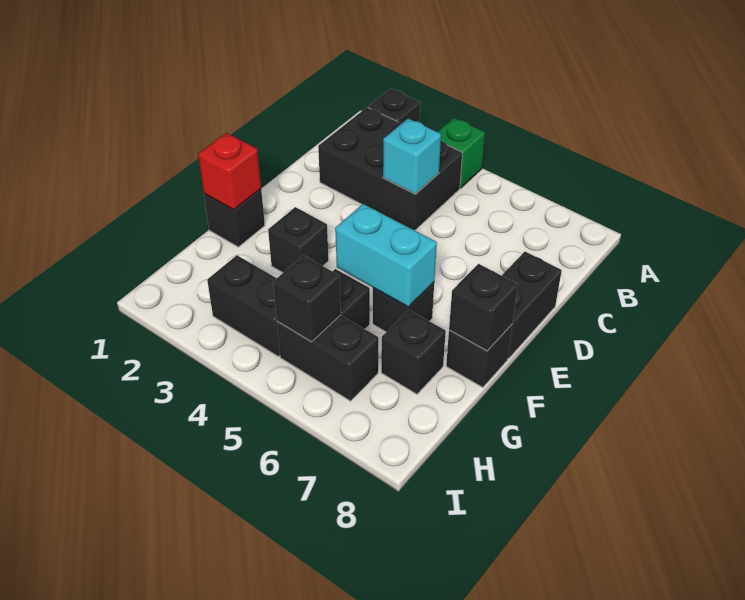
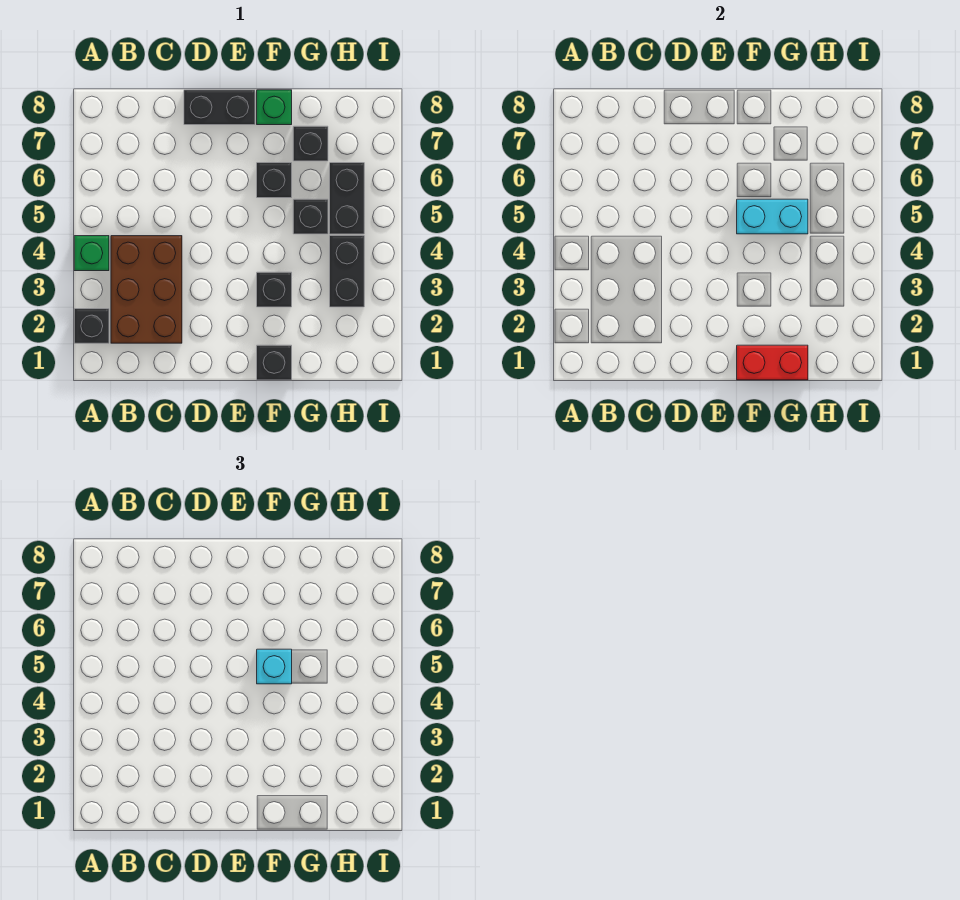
black 2x3 brick [318,107,462,230] -> brown 2x3 brick [111,236,182,343]
cyan 1x1 brick [383,118,441,194] -> cyan 1x1 brick moved to [257,649,292,684]
red 1x1 brick [198,133,261,210] -> red 1x2 brick [737,345,808,380]
cyan 1x2 brick [335,204,437,307] -> cyan 1x2 brick turned to [737,199,808,234]
black 1x1 brick [446,325,512,387] -> green 1x1 brick [257,90,292,125]
black 1x1 brick [449,264,518,351] -> none
black 1x1 brick [273,255,341,342] -> none

